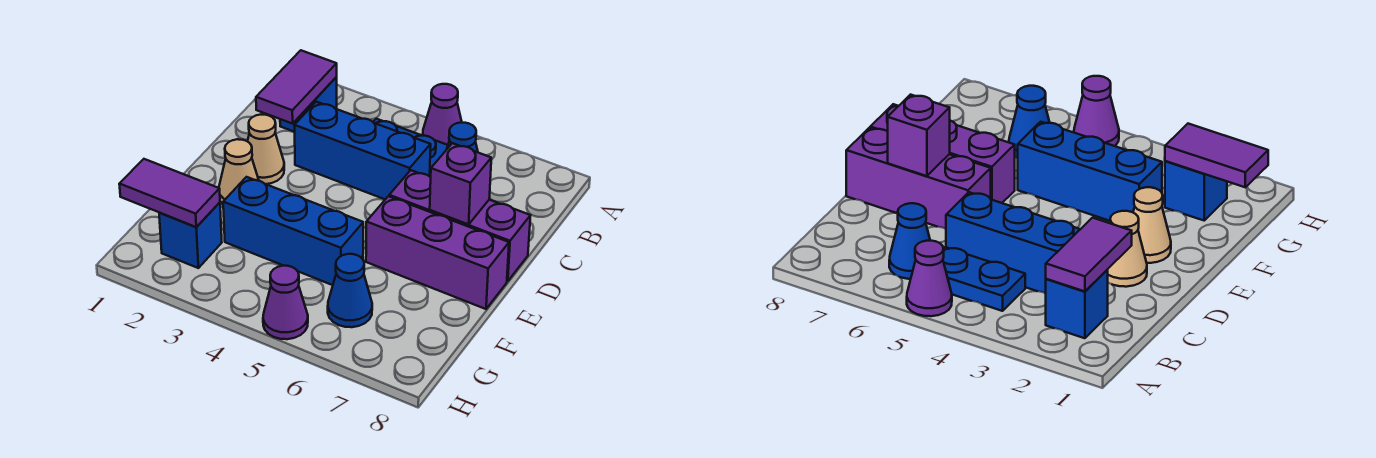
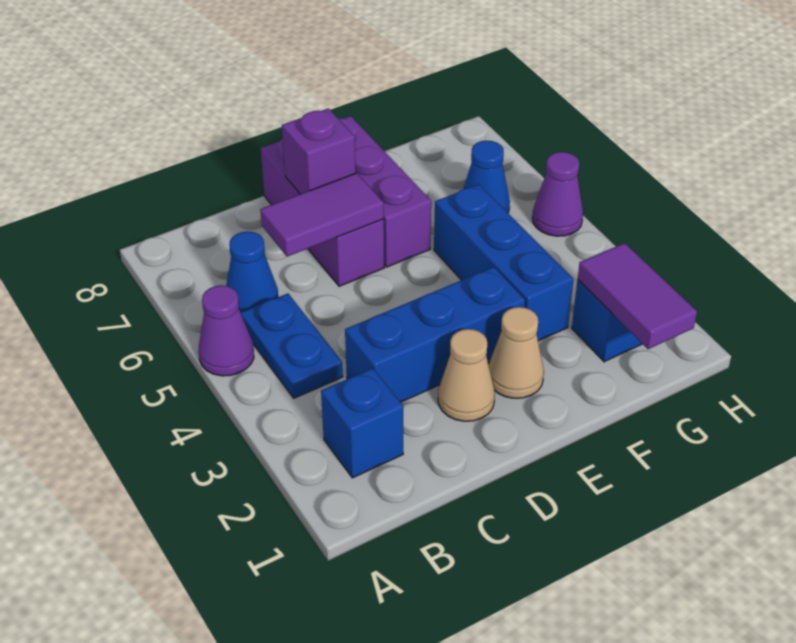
purple 1x2 tile [256,50,337,124] -> purple 1x2 tile moved to [260,173,384,257]
blue 1x3 brick [294,102,431,199] -> blue 1x3 brick turned to [345,267,525,402]

